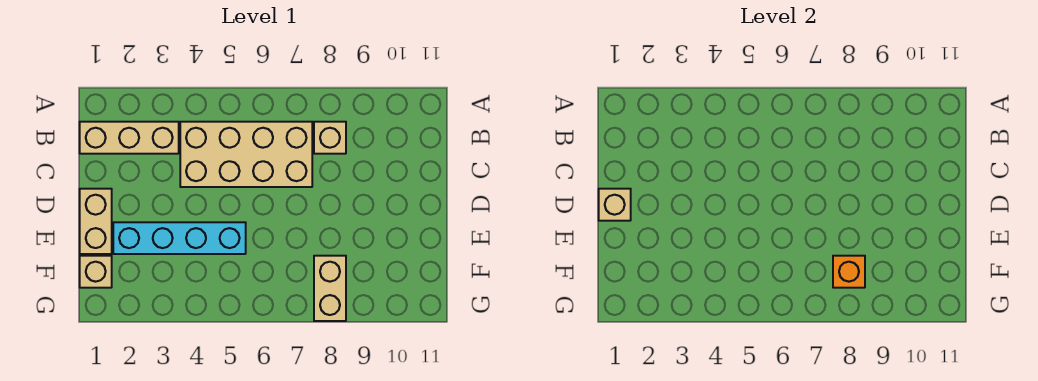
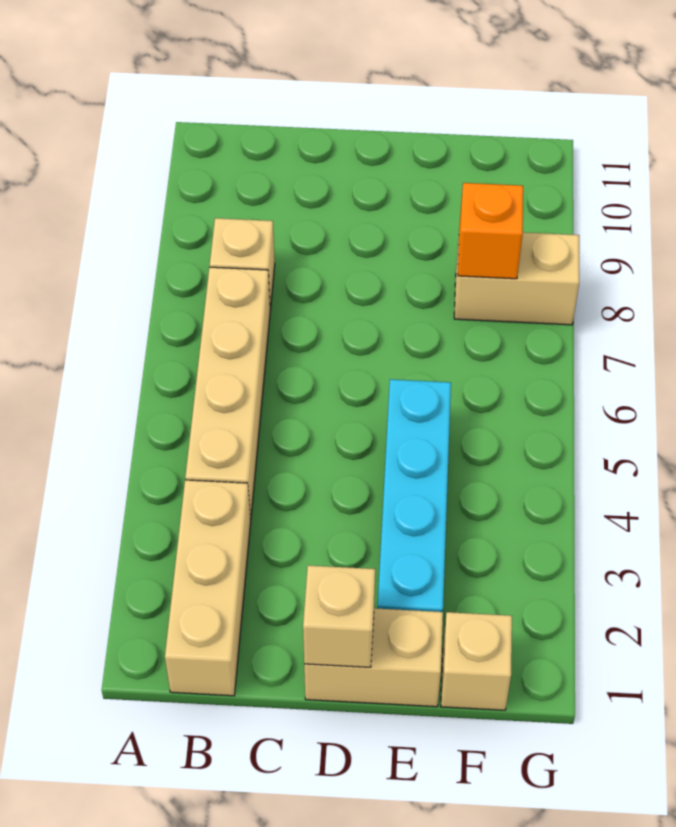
tan 2x4 brick [180,122,312,187] -> tan 1x4 brick [185,267,270,519]

